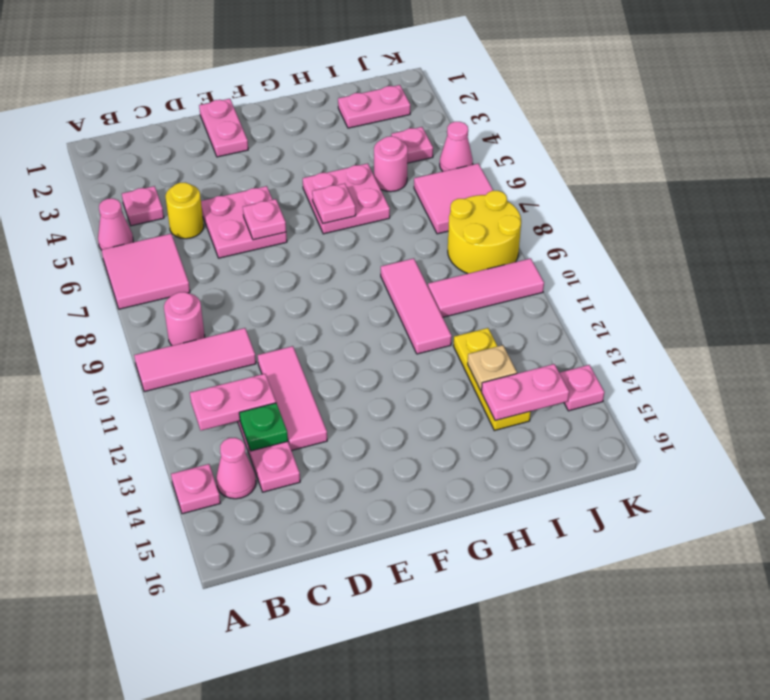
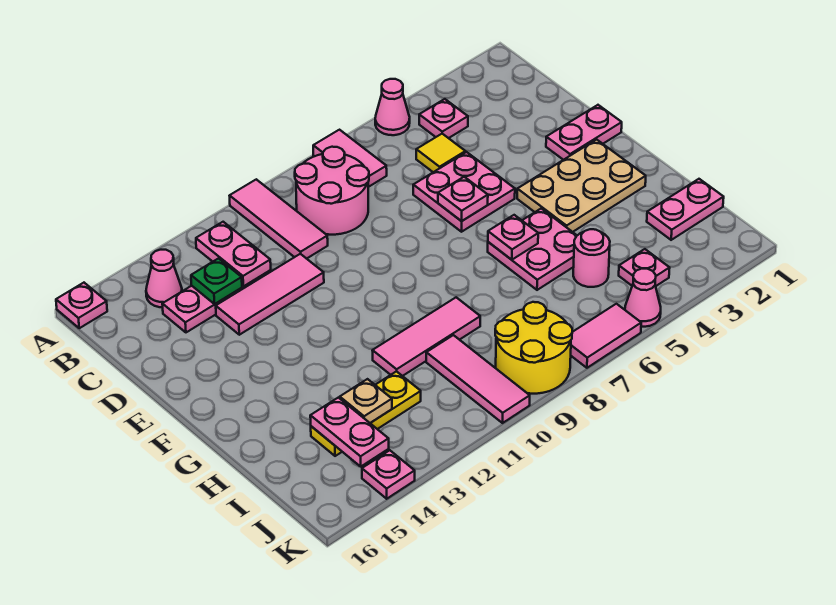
pink 2x2 tile [102,234,190,309] -> pink 1x2 tile [313,130,387,187]
pink 1x1 plate [171,464,220,514] -> pink 1x1 plate moved to [56,283,107,328]
pink 1x1 round brick [164,292,205,346] -> pink 2x2 round brick [295,147,369,235]
yellow 1x1 round brick [165,183,204,239] -> yellow 1x1 tile [416,134,465,172]
none -> tan 2x3 plate [517,140,646,232]
pink 1x2 plate [338,85,410,128] -> pink 1x2 plate turned to [647,179,724,240]
pink 2x2 tile [414,164,493,234] -> pink 1x2 tile [571,304,641,368]

